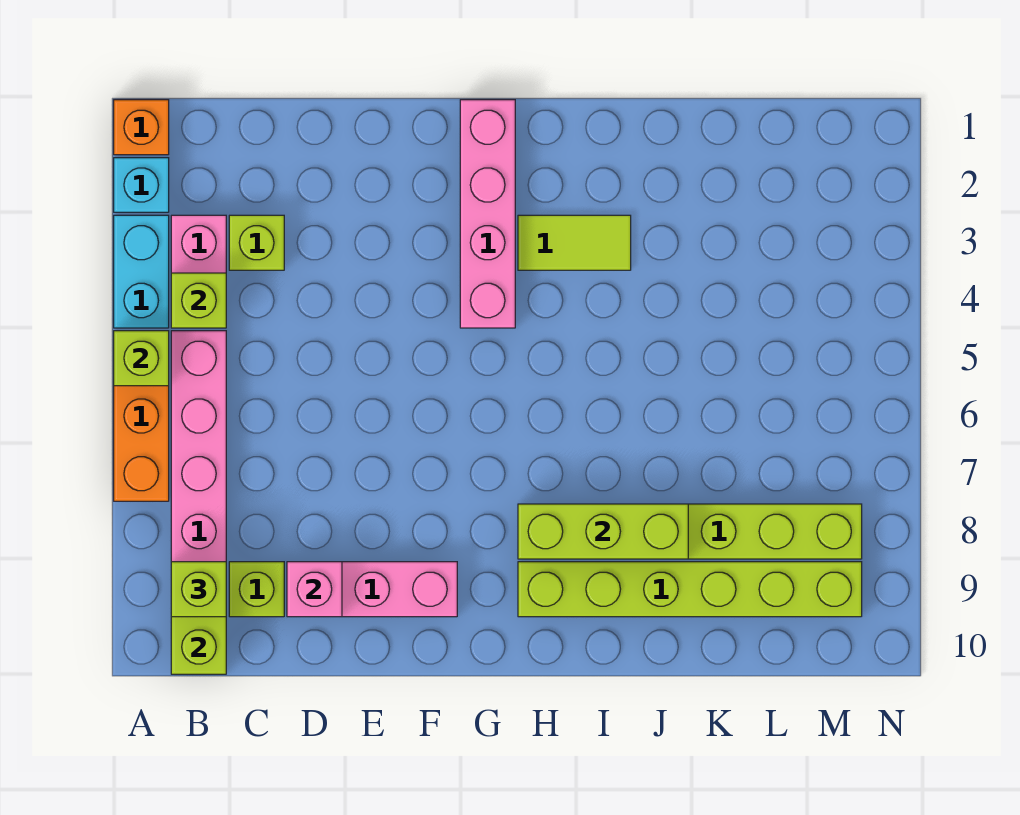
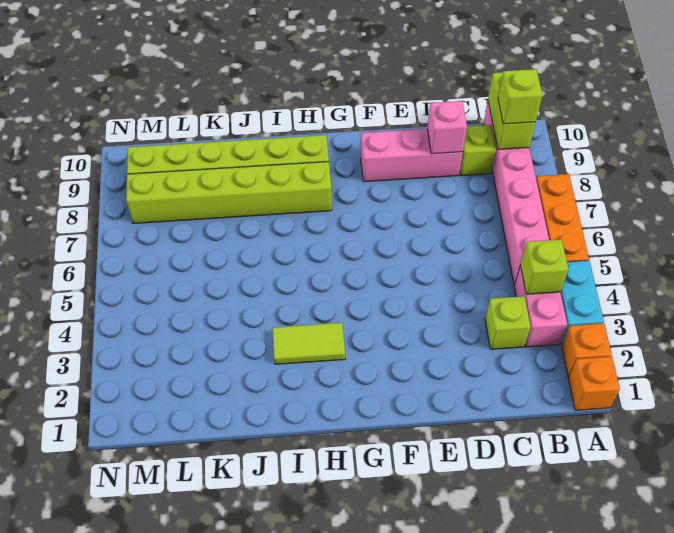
cyan 1x1 brick [114,158,169,212] -> orange 1x1 brick [562,323,612,377]
lime 1x1 brick [114,331,169,386] -> none
pink 1x4 brick [460,100,515,328] -> none
lime 1x3 brick [518,504,688,559] -> none

